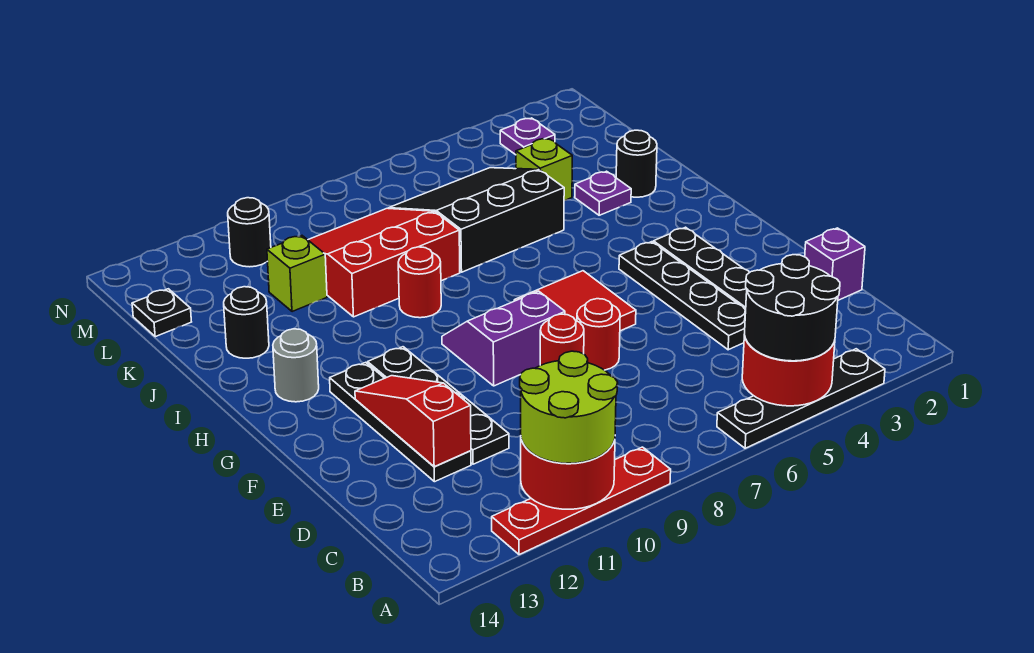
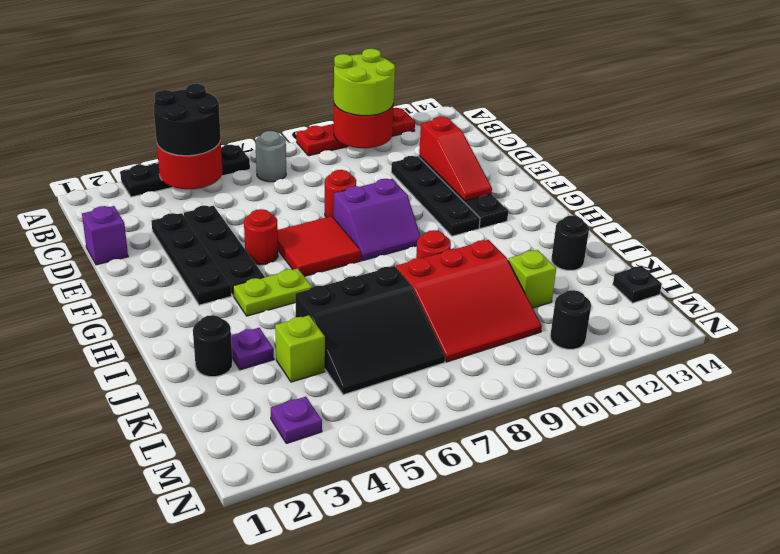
red 1x1 round brick [577,299,620,370] -> red 1x1 round brick moved to [244,209,278,265]
none -> lime 1x2 plate [233,268,312,316]
grey 1x1 round brick [273,329,319,402] -> grey 1x1 round brick moved to [255,131,286,182]

